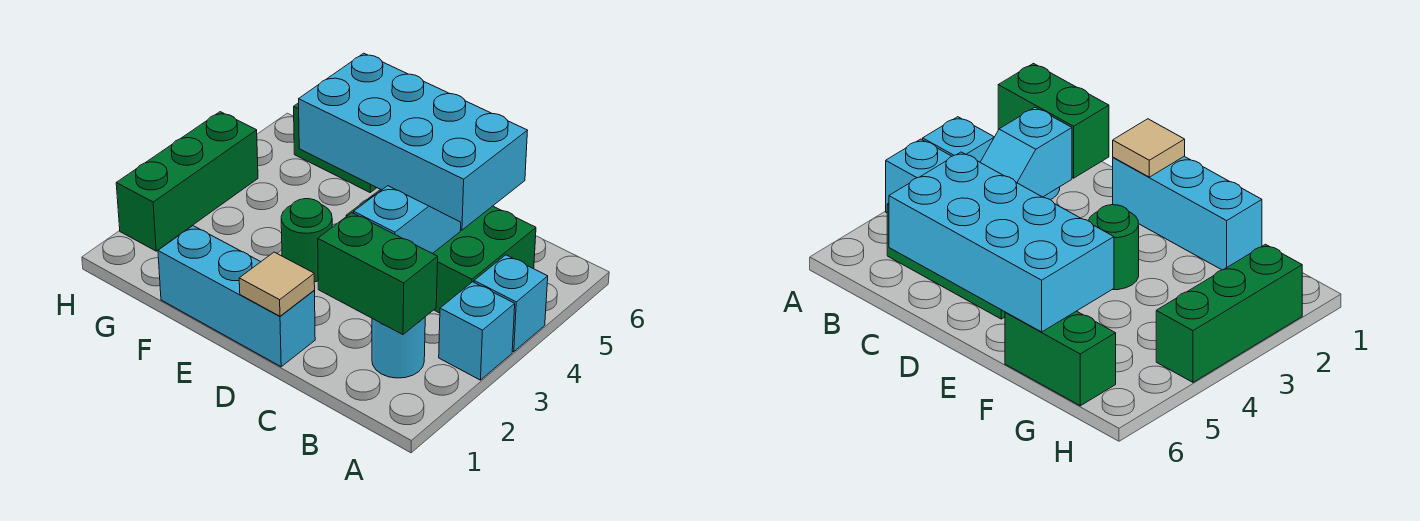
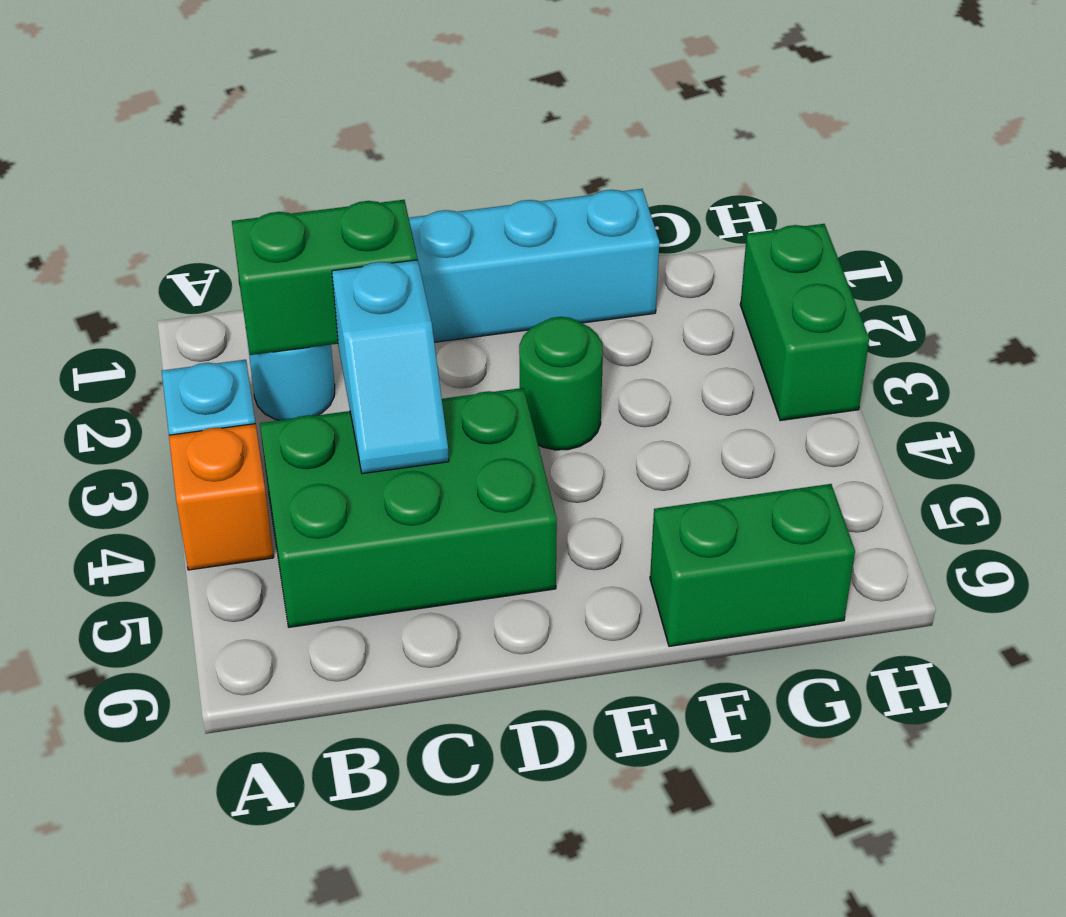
cyan 1x1 brick [474,255,548,352] -> orange 1x1 brick [169,424,274,570]
cyan 2x4 brick [299,53,528,230] -> none
tan 1x1 tile [239,252,315,316] -> none
green 1x3 brick [116,112,258,251] -> green 1x2 brick [740,224,869,421]

